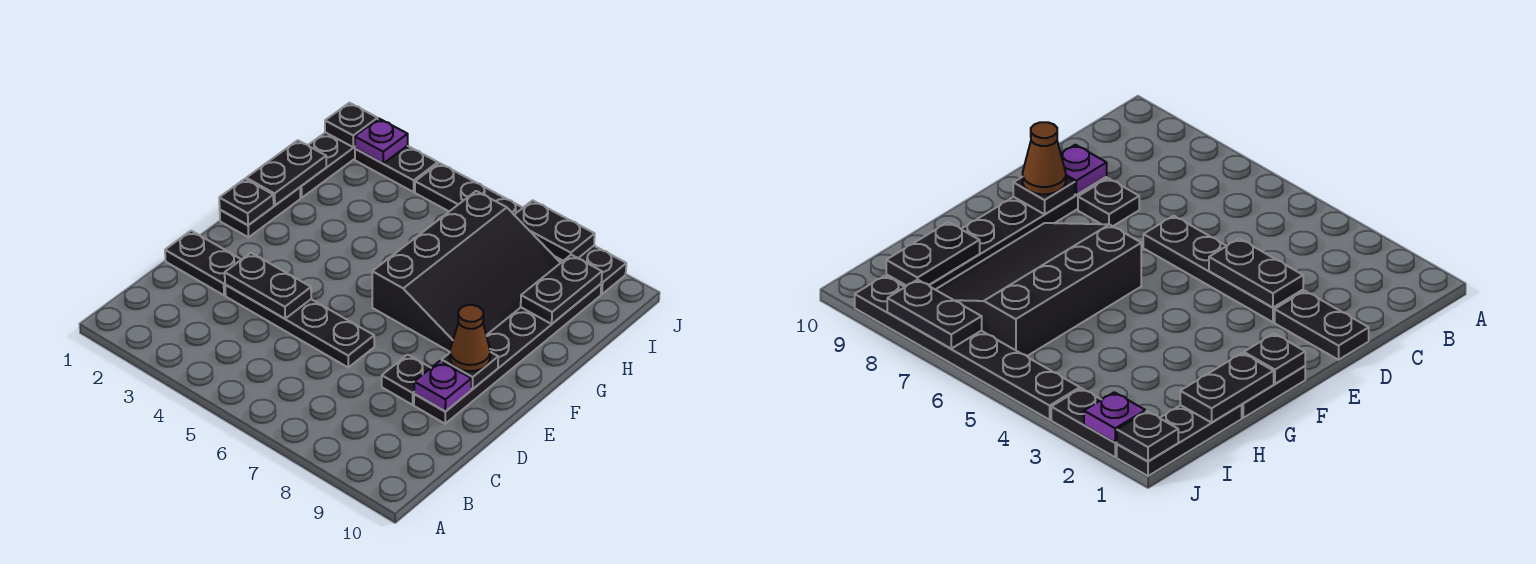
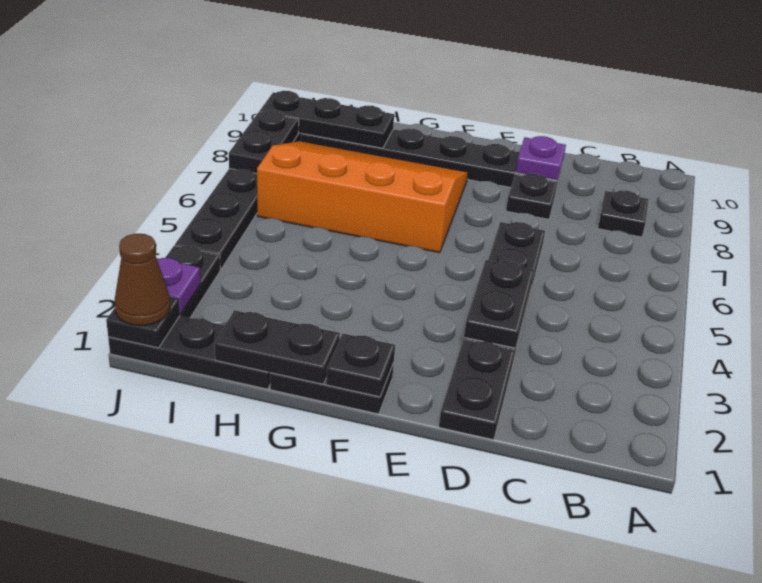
black 1x1 plate [442,352,498,389] -> black 1x1 plate moved to [598,190,649,237]
brown 1x1 cone [450,305,490,371] -> brown 1x1 cone moved to [115,234,170,326]
black 3x4 slope [372,191,560,352] -> orange 3x4 slope [257,141,468,253]
black 1x2 plate [521,255,602,324] -> black 1x3 plate [260,91,394,148]

